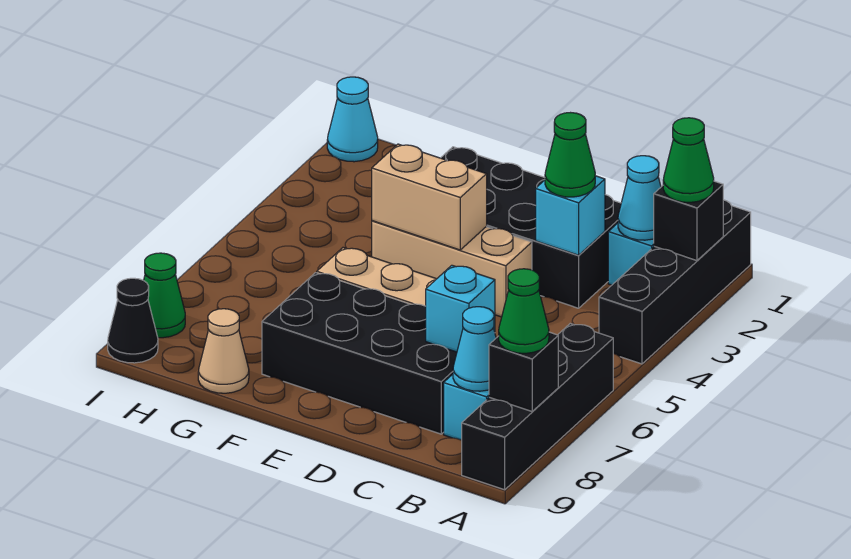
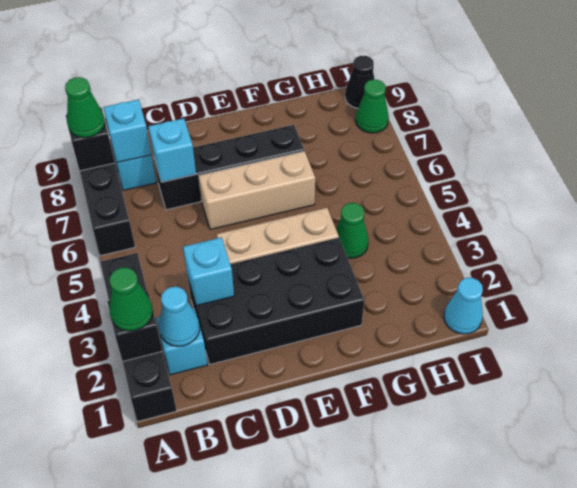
cyan 1x1 cone [453,307,496,391] -> cyan 1x1 brick [103,100,151,163]
green 1x1 cone [545,113,595,197] -> green 1x1 cone moved to [336,203,369,258]
black 2x4 brick [262,273,457,434] -> black 1x4 brick [154,125,304,210]
tan 1x2 brick [372,144,487,250] -> none
tan 1x1 cone [198,309,249,393] -> none

